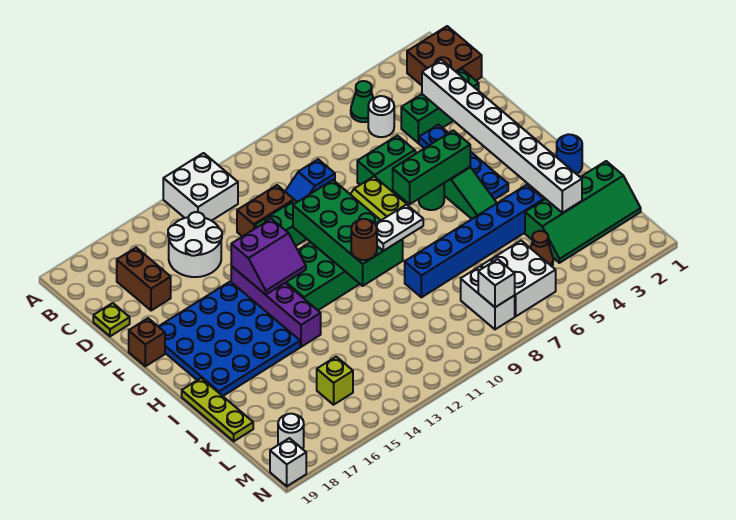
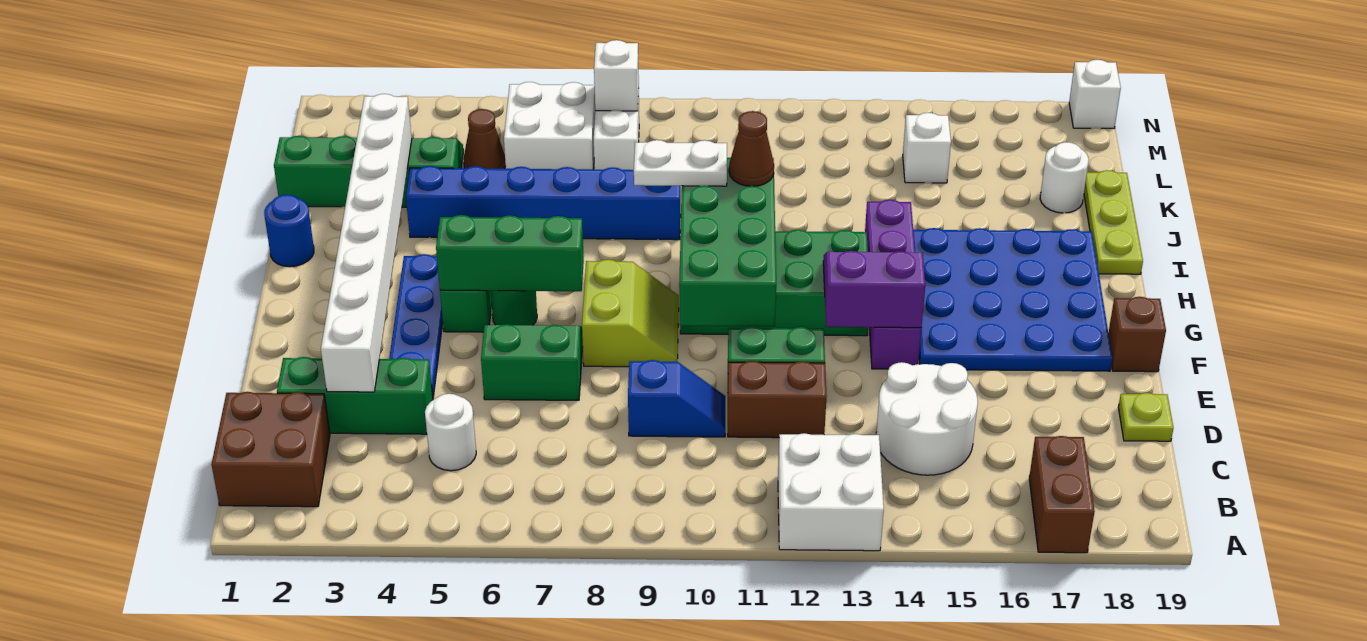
green 1x1 cone [351,81,373,122] -> none
brown 1x2 brick [117,248,171,311] -> brown 1x2 brick moved to [1029,436,1095,553]
brown 1x1 round brick [351,219,377,260] -> brown 1x1 cone [729,111,774,186]
lime 1x1 brick [317,357,353,405] -> white 1x1 brick [903,113,951,183]
white 1x1 round brick [278,414,304,449] -> white 1x1 round brick moved to [1040,142,1089,213]

